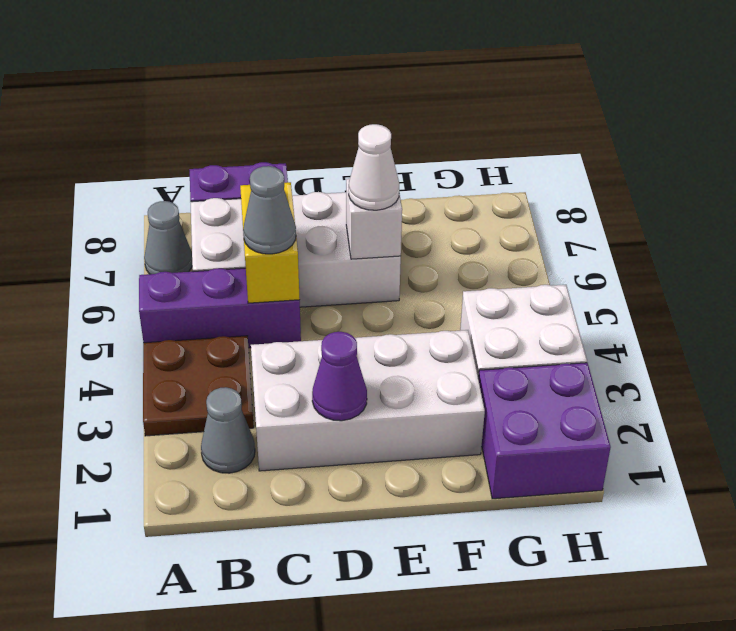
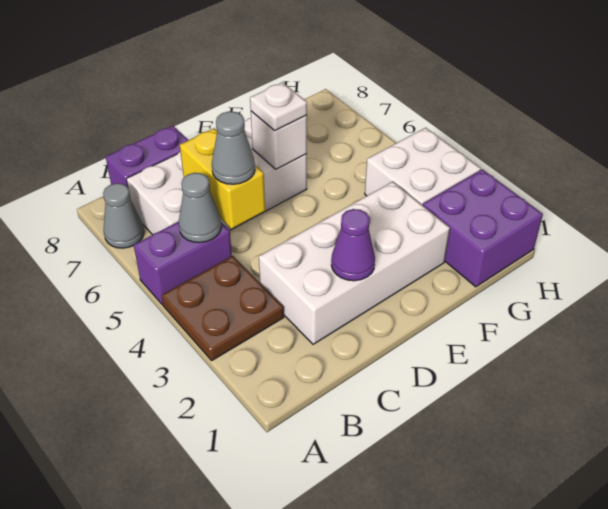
purple 1x3 brick [139,268,301,348] -> purple 1x2 brick [134,222,232,305]
grey 1x1 cone [201,387,255,473] -> grey 1x1 cone moved to [179,173,221,243]
white 1x1 cone [349,124,399,210] -> white 1x1 plate [250,82,307,131]

